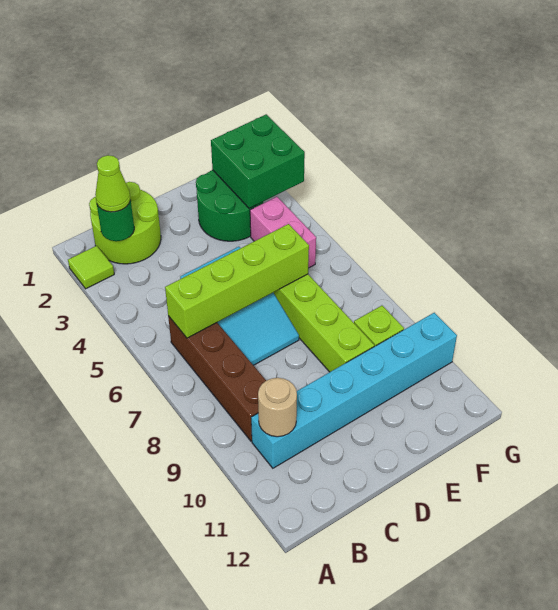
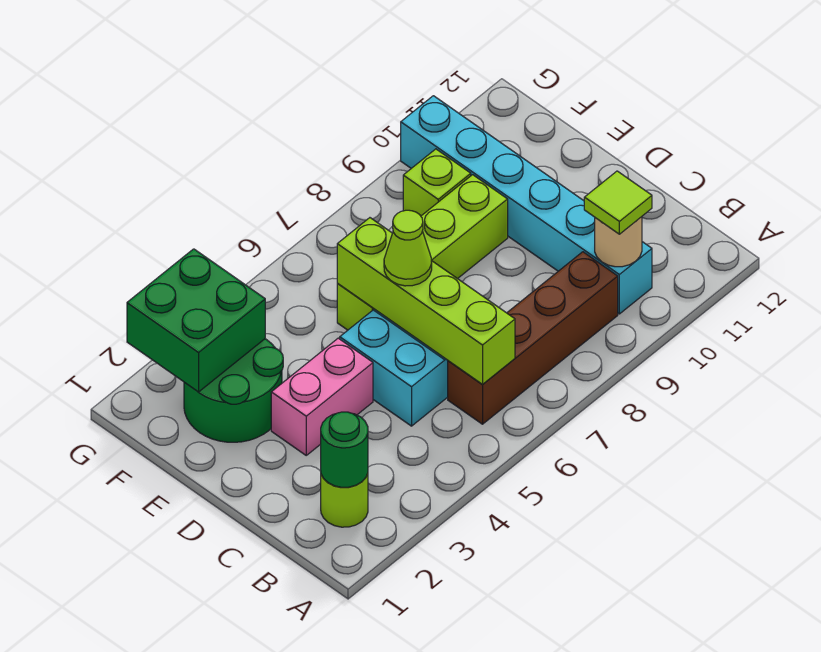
lime 1x1 tile [68,246,114,289] -> lime 1x1 tile moved to [584,171,652,234]
lime 2x2 round brick [89,182,161,264] -> lime 1x1 round brick [321,473,368,527]
lime 1x1 cone [95,155,130,212] -> lime 1x1 cone moved to [384,210,432,286]
pink 1x2 brick [250,197,316,268] -> pink 1x2 brick moved to [271,338,373,455]

